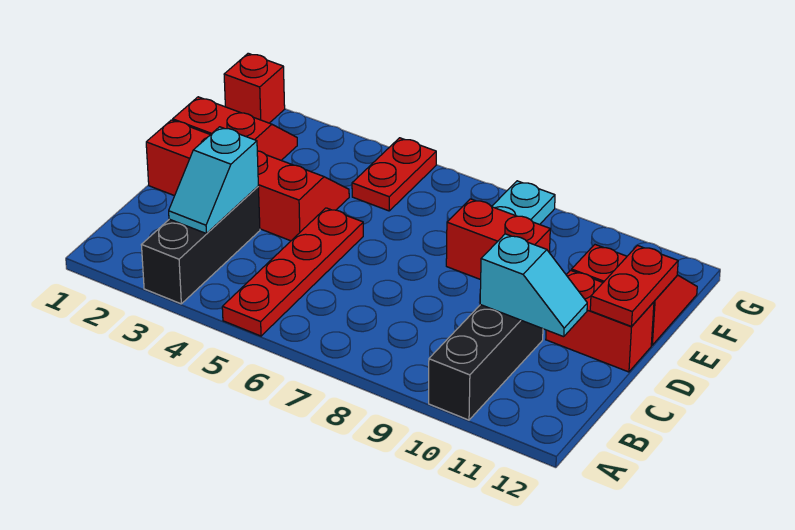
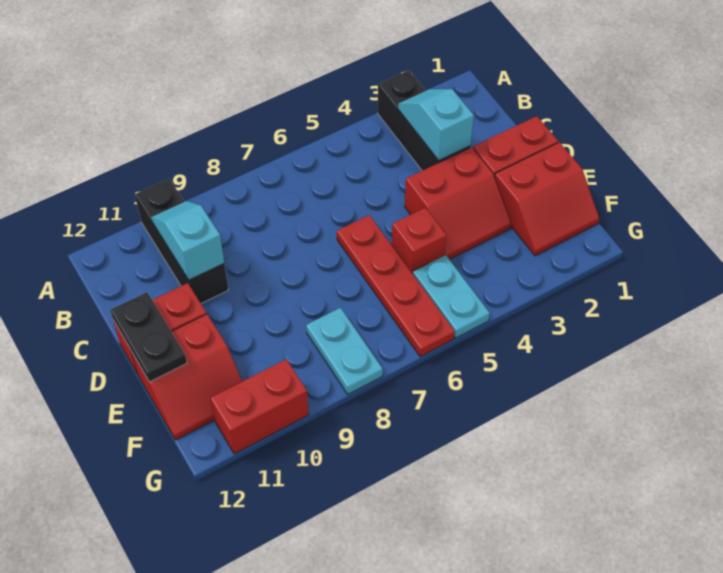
red 1x4 plate [222,208,363,336] -> red 1x4 plate moved to [337,215,455,357]
cyan 1x2 slope [480,234,587,337] -> cyan 1x2 slope turned to [151,201,224,280]
red 1x2 plate [590,246,678,326] -> black 1x2 plate [110,292,187,382]
red 1x2 brick [446,199,550,280] -> red 1x2 brick moved to [210,359,309,454]
red 1x2 plate [352,138,436,211] -> cyan 1x2 plate [413,255,490,338]
red 1x1 brick [224,53,285,123] -> red 1x1 brick moved to [392,208,446,274]

